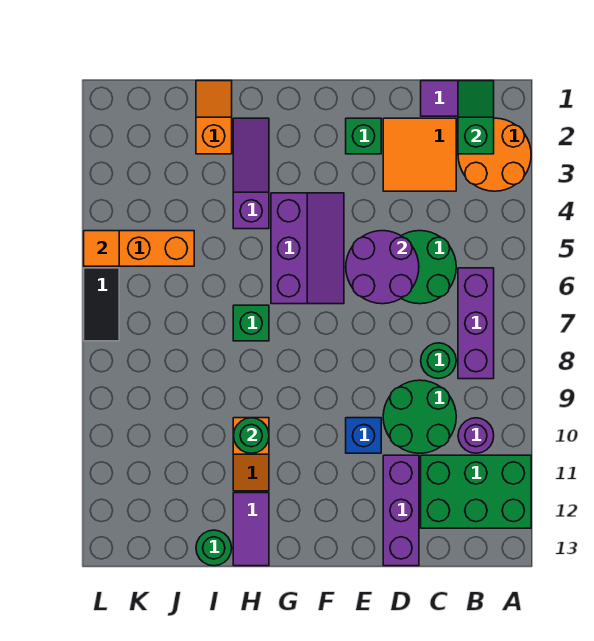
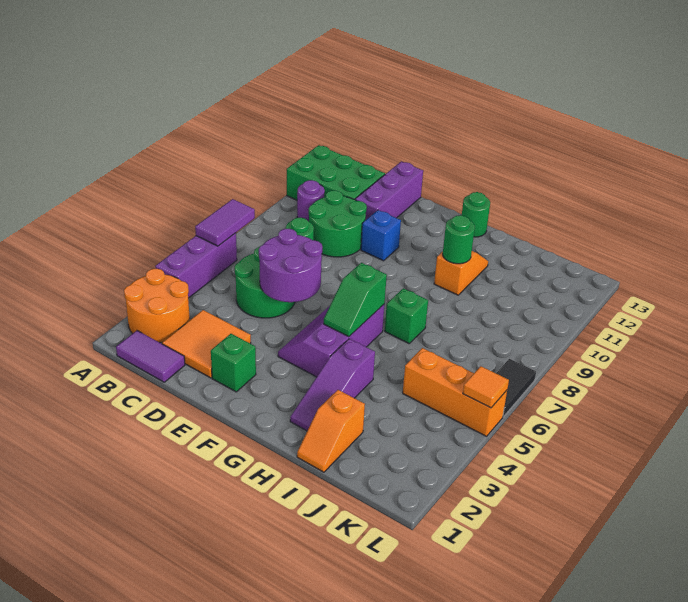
green 1x2 slope [458,81,494,154] -> green 1x2 slope moved to [324,263,387,337]
purple 1x3 brick [458,268,494,379] -> purple 1x3 brick moved to [155,233,237,298]
purple 1x2 tile [233,493,269,566] -> purple 1x2 tile moved to [195,199,255,246]
green 1x1 round brick [196,530,232,566] -> green 1x1 round brick moved to [462,192,490,237]

